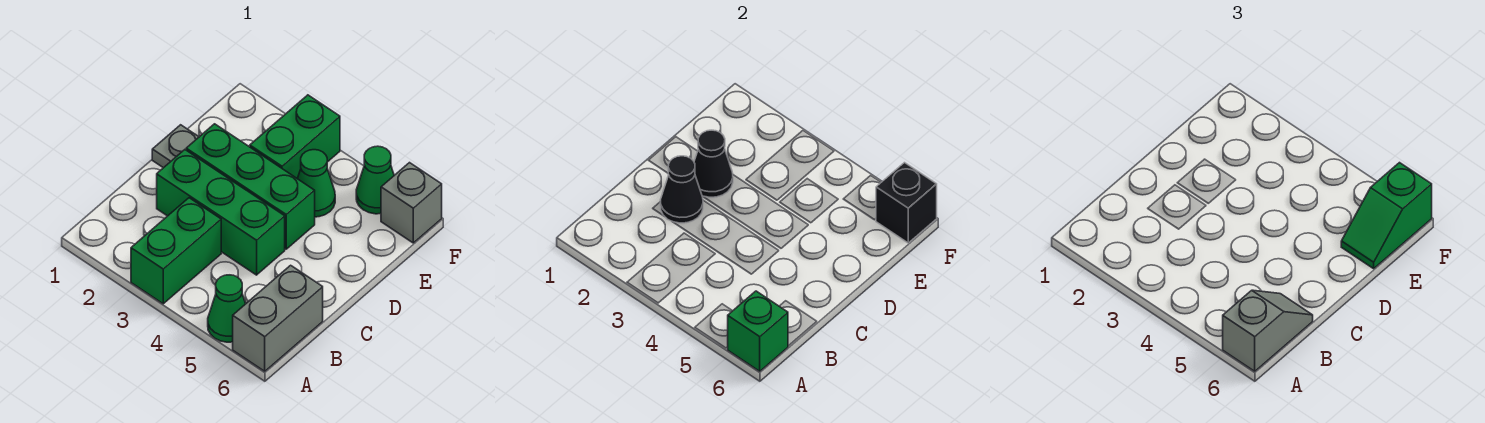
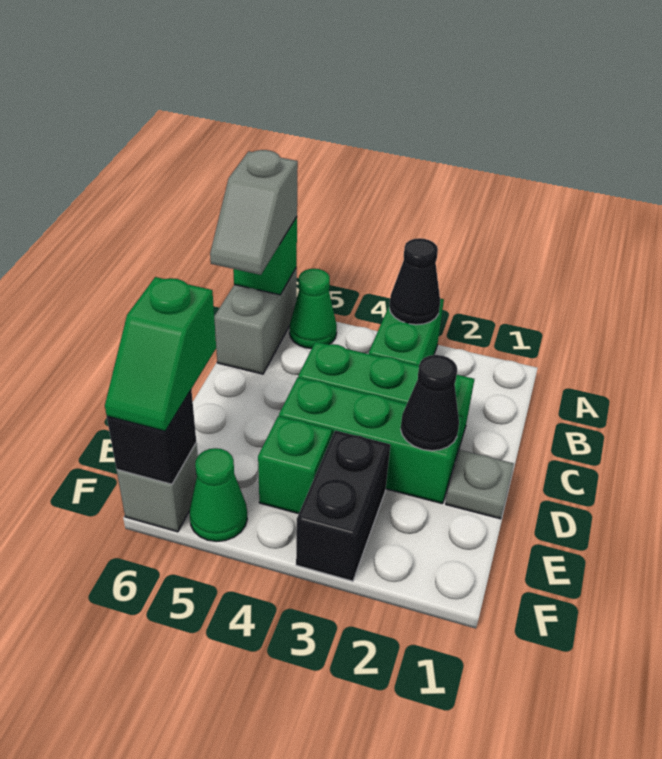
black 1x1 cone [660,156,703,223] -> black 1x1 cone moved to [389,238,440,325]
green 1x2 brick [250,95,340,179] -> black 1x2 brick [296,430,390,581]
green 1x1 cone [298,150,335,217] -> green 1x1 brick [258,416,332,514]
green 1x2 slope [1341,163,1432,269] -> green 1x2 slope turned to [105,277,216,431]

